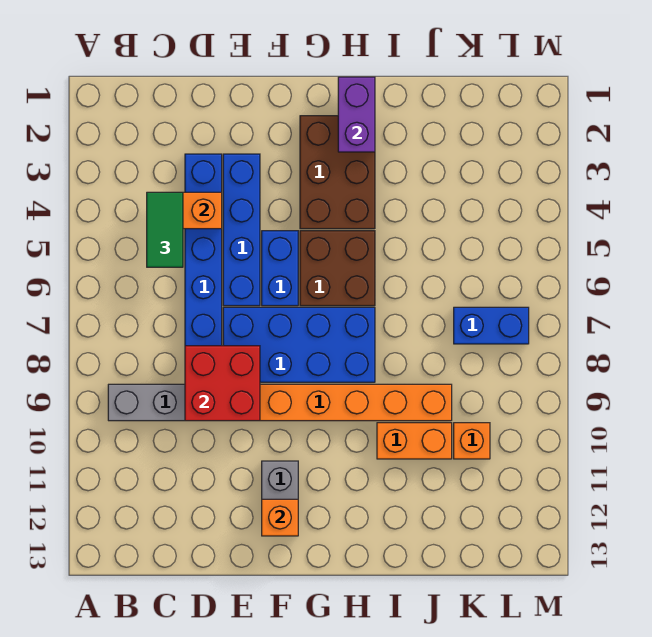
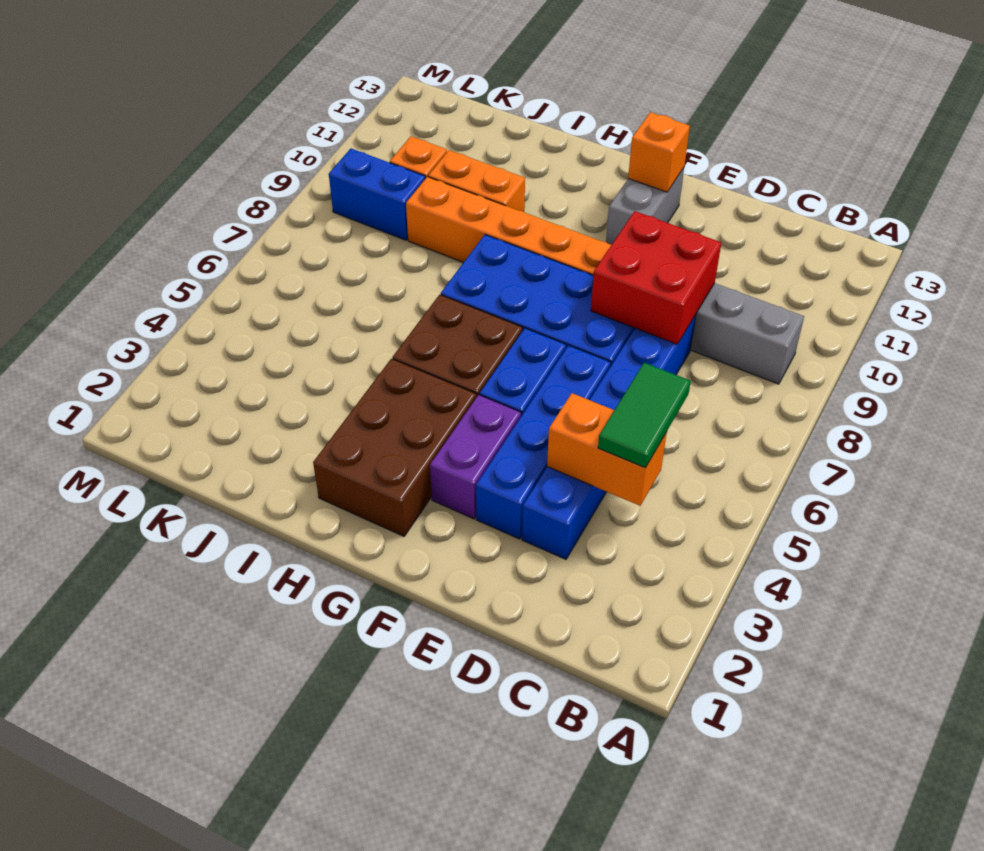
purple 1x2 brick [338,77,375,152] -> purple 1x2 brick moved to [430,395,521,519]
blue 1x2 brick [454,307,529,344] -> blue 1x2 brick moved to [329,149,425,240]

